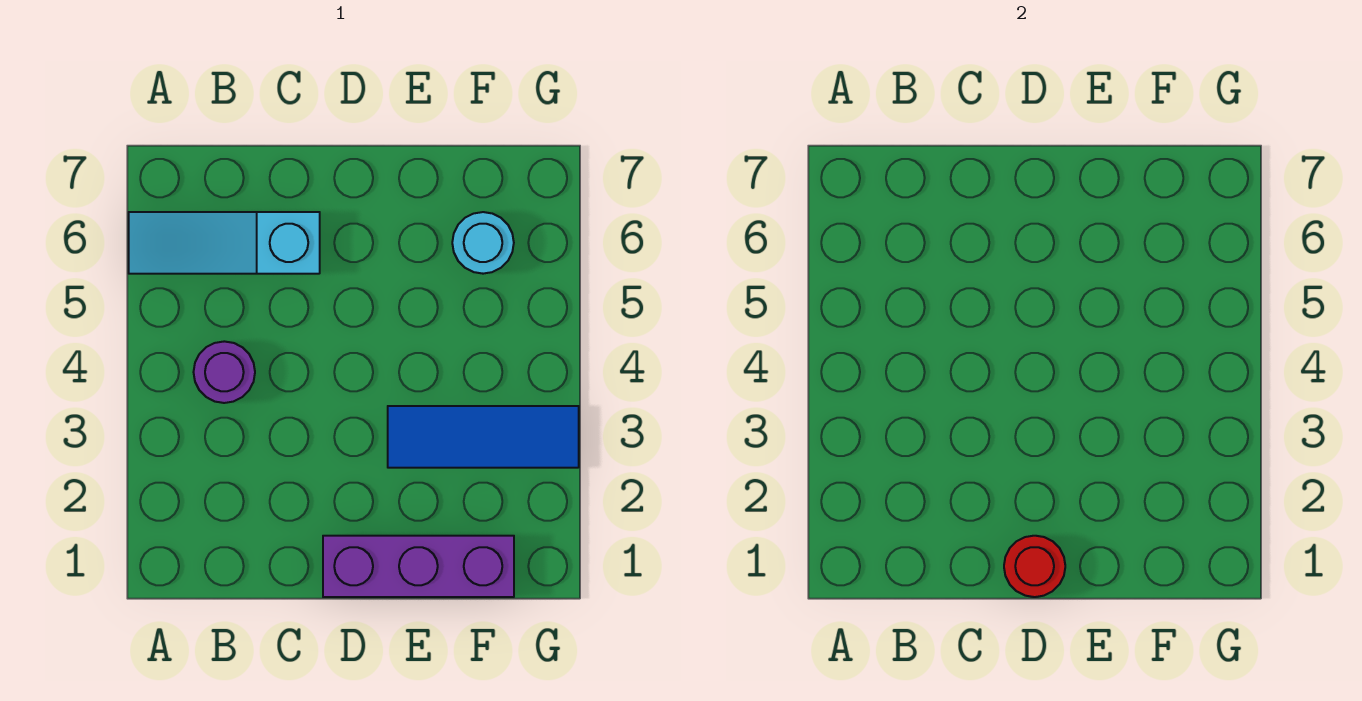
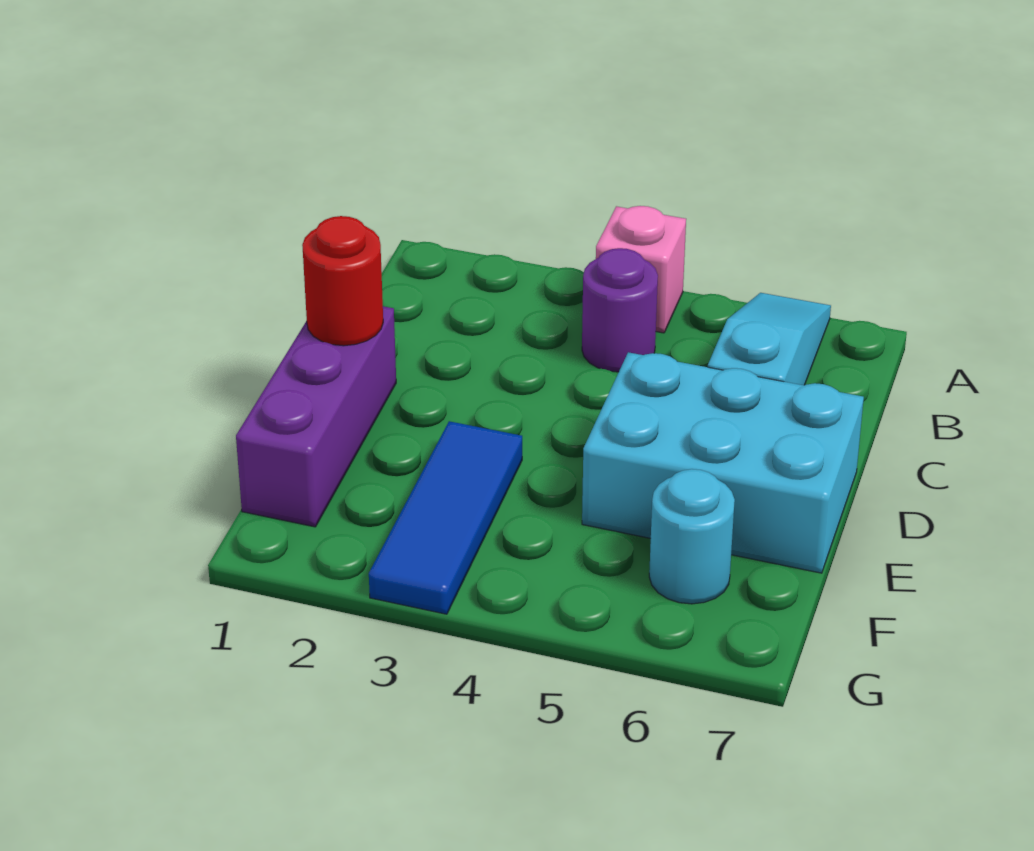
none -> pink 1x1 brick [596,206,686,333]
none -> cyan 2x3 brick [582,352,864,573]

